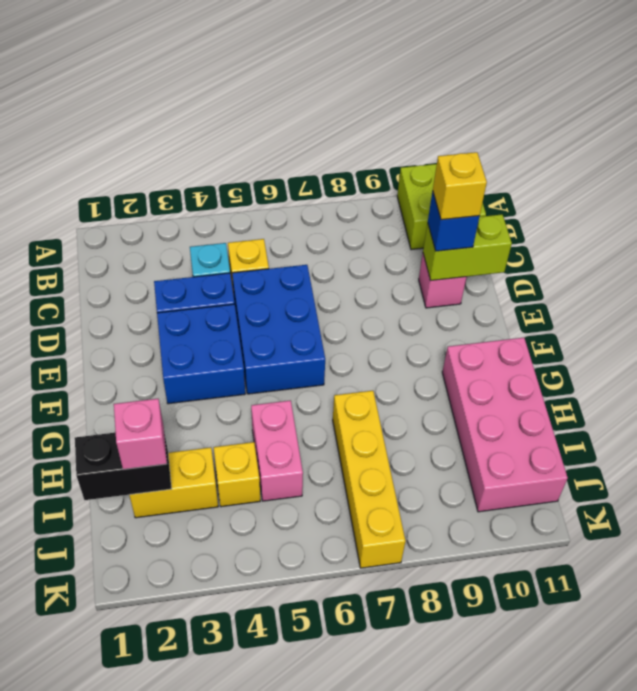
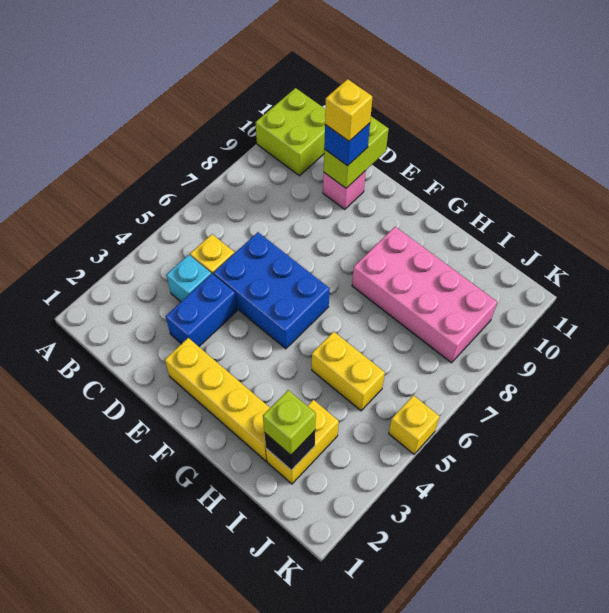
blue 2x2 brick [157,304,245,404] -> none
pink 2x4 brick [442,338,568,512] -> pink 2x4 brick moved to [352,227,497,363]
pink 1x2 brick [251,400,303,501] -> yellow 1x2 brick [312,332,385,411]
yellow 1x4 brick [333,391,406,568] -> yellow 1x4 brick moved to [165,338,270,461]
black 1x2 brick [75,432,171,500] -> black 1x1 brick [264,431,315,470]
pink 1x1 brick [114,399,167,470] -> lime 1x1 brick [263,390,316,455]
yellow 1x1 brick [214,442,260,507] -> yellow 1x1 brick moved to [389,395,440,454]

